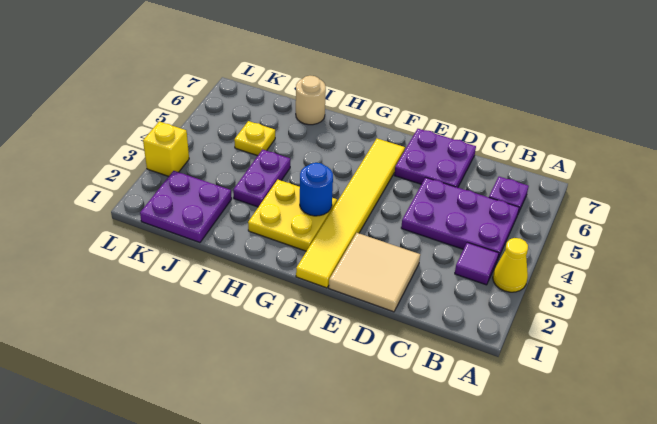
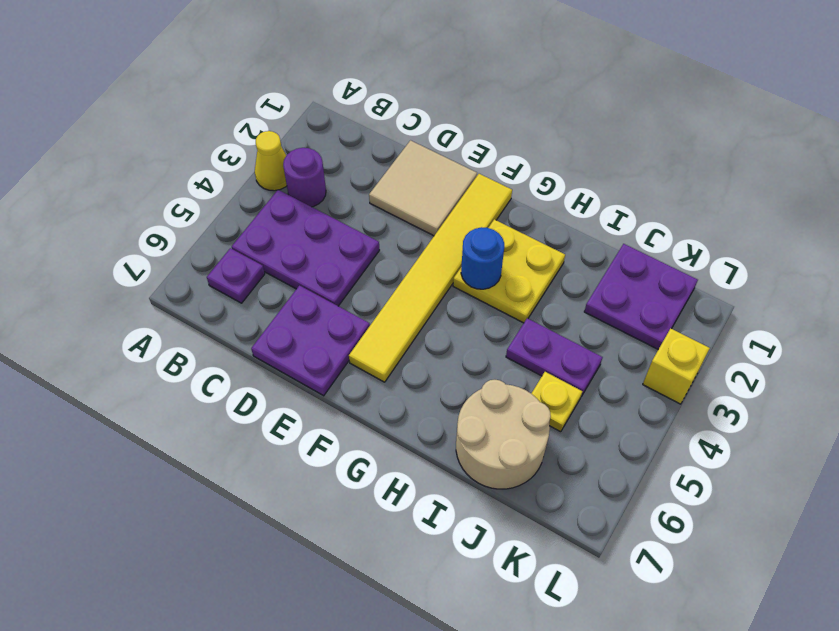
purple 1x1 tile [455,242,499,285] -> purple 1x1 round brick [283,148,326,207]
purple 1x2 plate [233,149,290,207] -> purple 1x2 plate turned to [506,318,603,397]
tan 1x1 round brick [296,76,326,125] -> tan 2x2 round brick [456,380,551,489]

